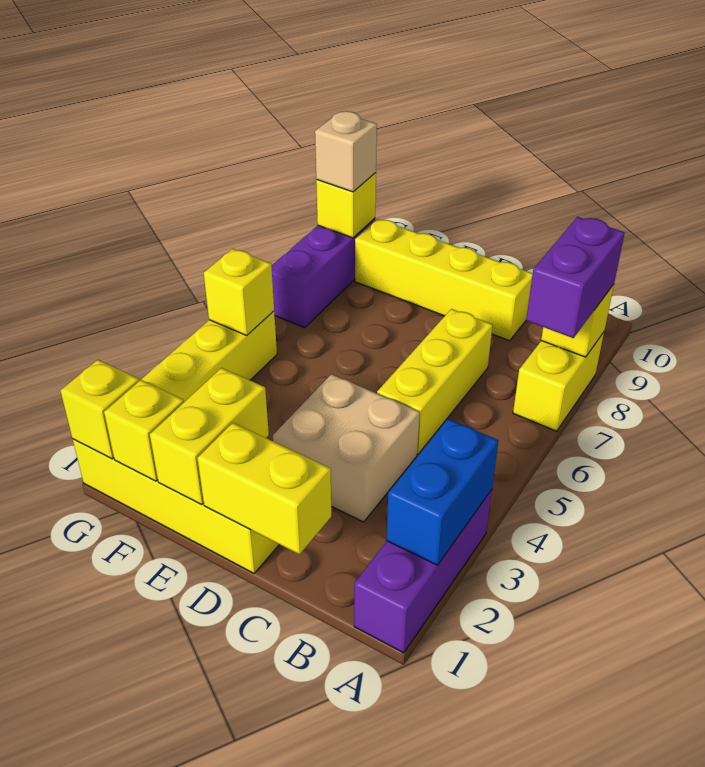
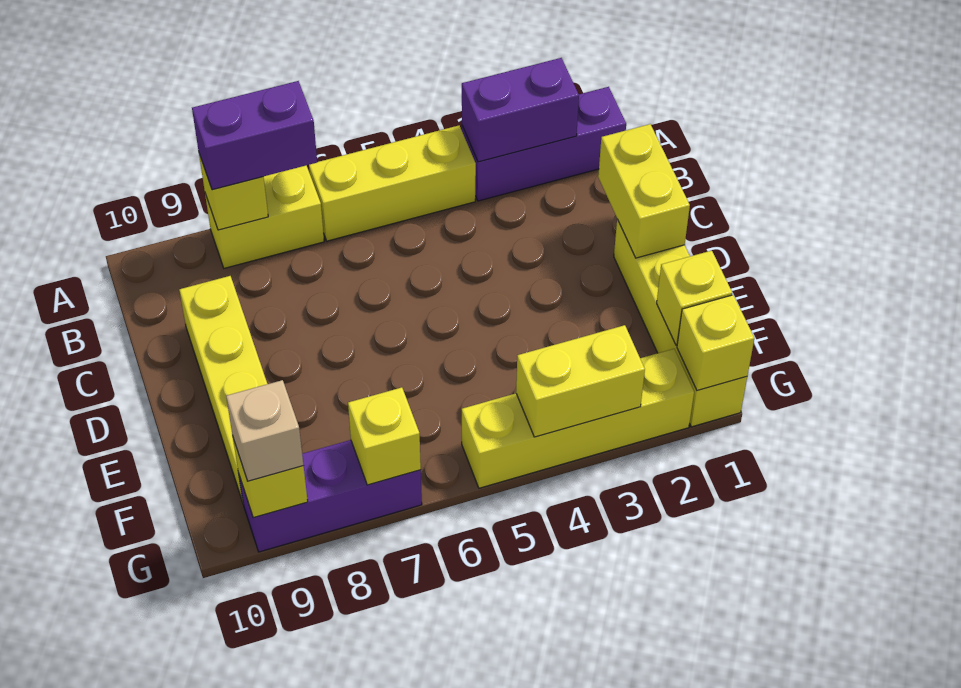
blue 1x2 brick [387,419,499,565] -> purple 1x2 brick [462,58,579,162]
tan 2x2 brick [273,374,420,522] -> none
yellow 1x3 brick [377,309,493,454] -> yellow 1x3 brick moved to [309,126,476,241]
yellow 1x2 brick [150,368,269,505] -> yellow 1x2 brick moved to [516,325,645,437]
yellow 1x1 brick [204,249,274,335] -> yellow 1x1 brick moved to [348,387,421,485]

